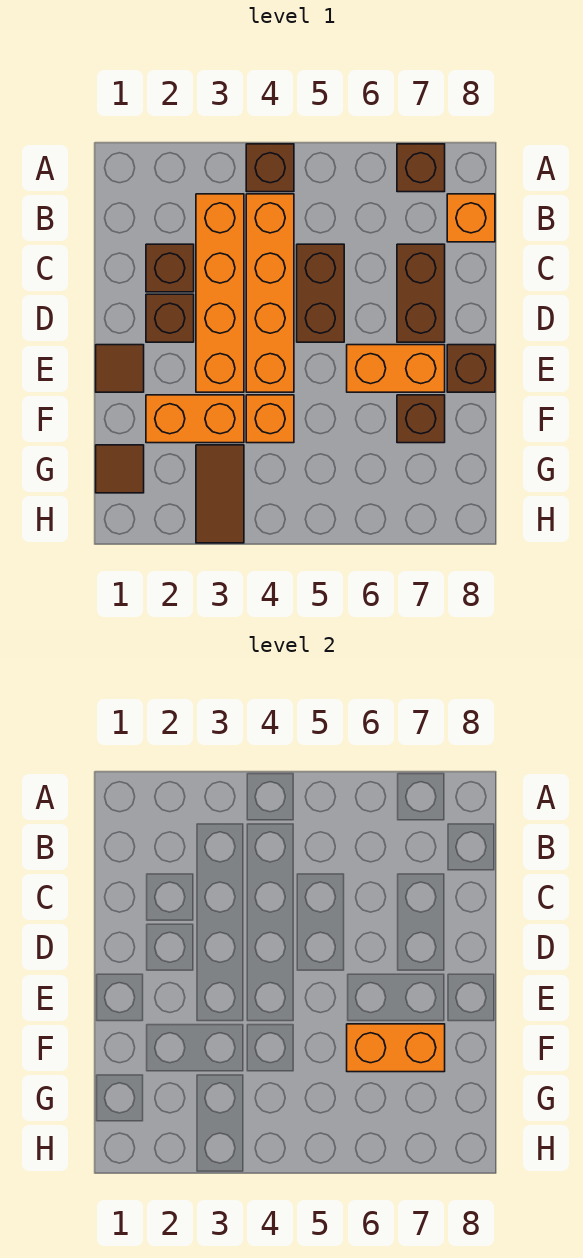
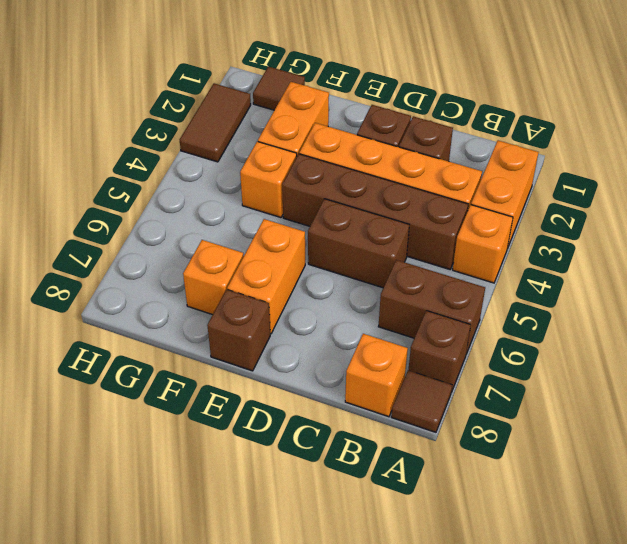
brown 1x1 brick [246,144,294,192] -> orange 1x1 brick [453,205,513,283]
orange 1x4 brick [246,194,294,392] -> brown 1x4 brick [282,154,468,269]
brown 1x2 brick [397,244,445,342] -> brown 1x2 brick moved to [378,260,485,354]
brown 1x1 tile [96,345,144,392] -> brown 1x1 tile moved to [391,371,452,432]
orange 1x2 brick [347,1024,445,1072] -> orange 1x2 brick moved to [471,141,539,249]
brown 1x1 brick [397,395,445,443] -> orange 1x1 brick [183,240,244,315]
brown 1x2 tile [196,445,244,543] -> brown 1x2 tile turned to [180,83,251,162]

